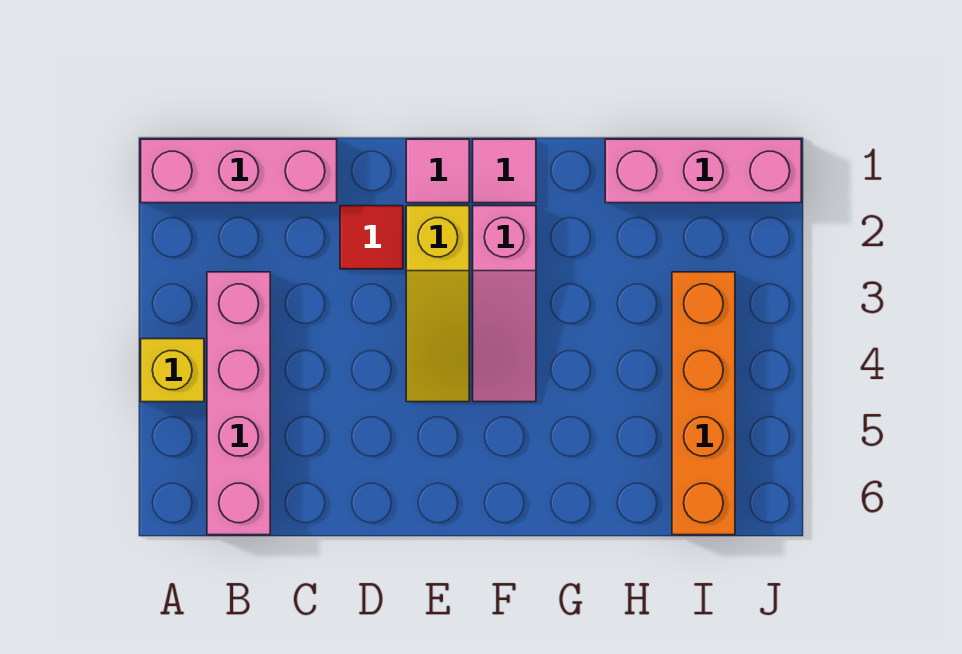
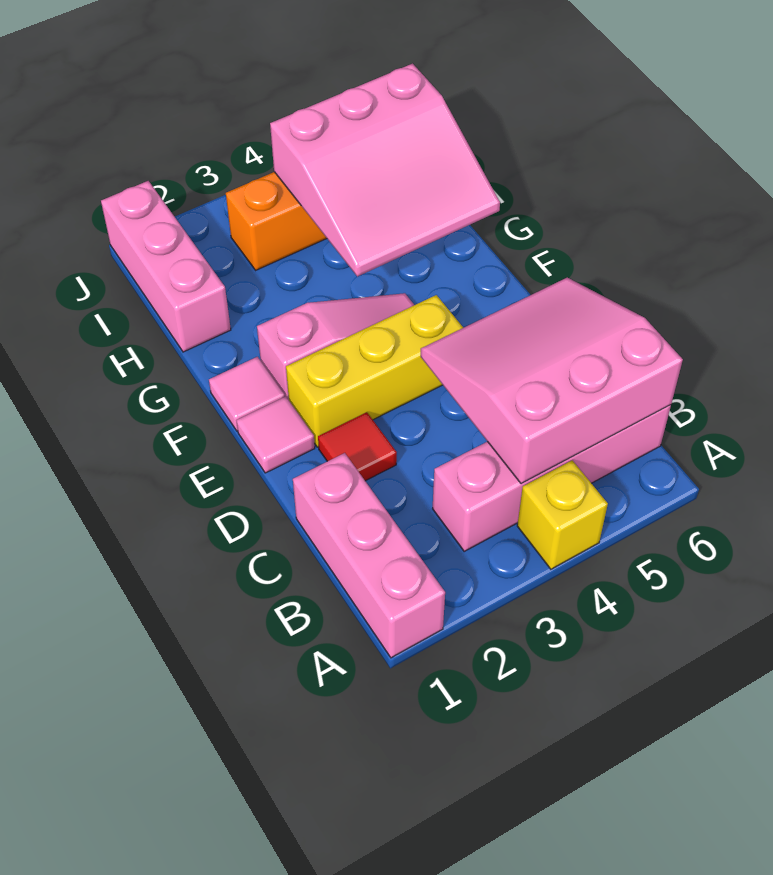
none -> pink 3x3 slope [421,278,683,484]
yellow 1x3 slope [406,206,469,402] -> yellow 1x3 brick [286,295,463,447]
none -> pink 3x3 slope [270,64,500,276]

